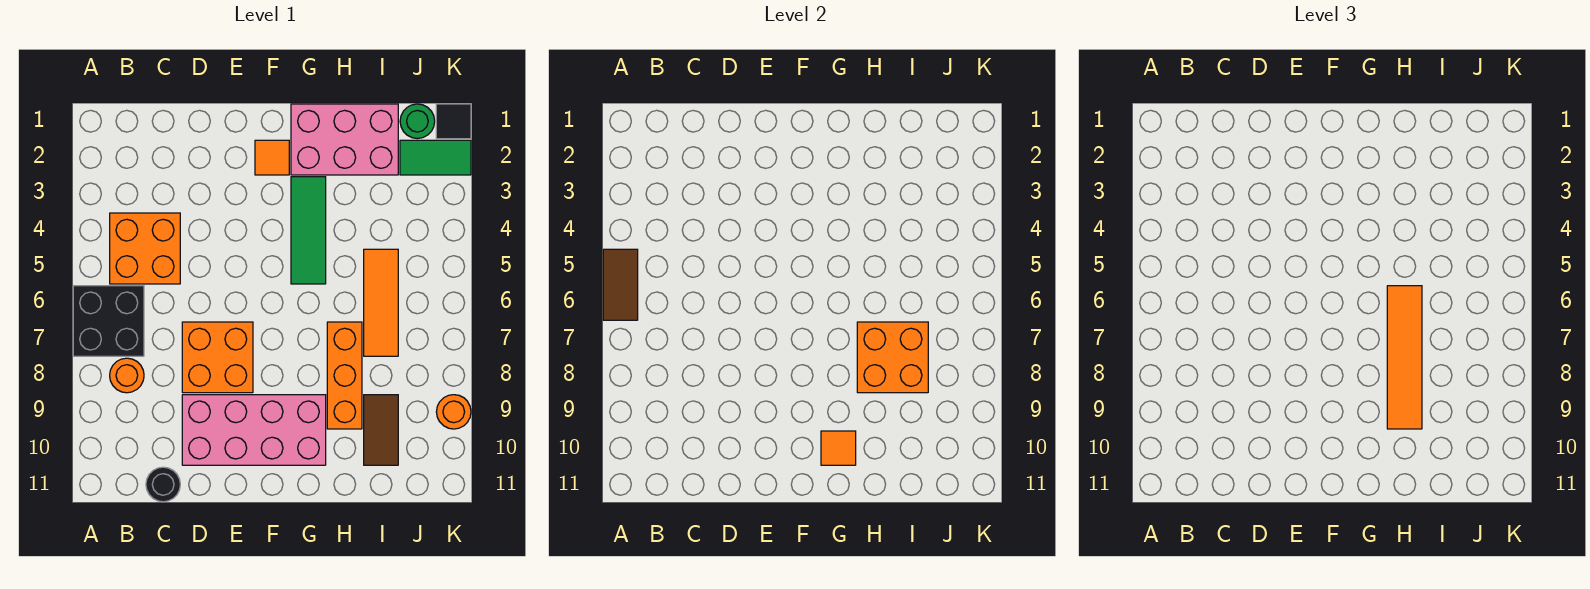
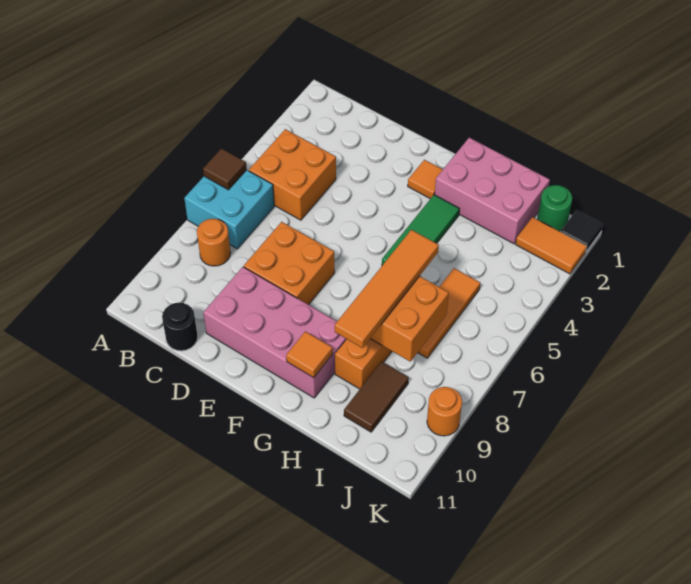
brown 1x2 tile [603,249,638,320] -> brown 1x1 tile [203,149,247,190]
black 2x2 brick [73,286,144,356] -> cyan 2x2 brick [184,170,274,249]
green 1x2 tile [400,140,471,175] -> orange 1x2 tile [516,217,587,274]

